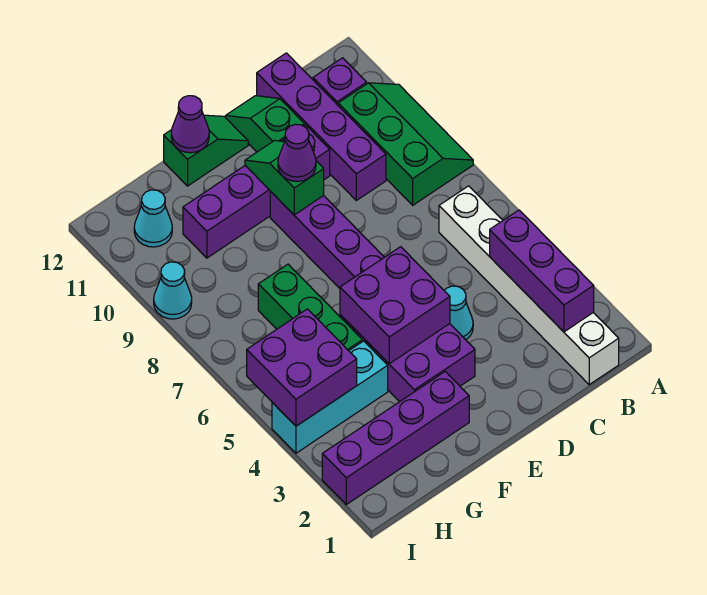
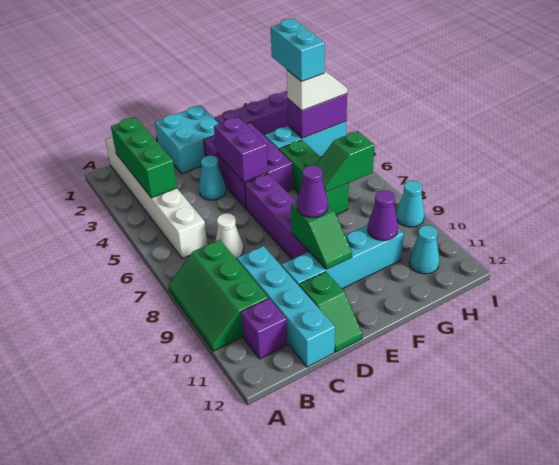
purple 1x3 brick [490,210,594,332] -> green 1x3 brick [111,117,177,198]
none -> white 1x1 cone [215,213,243,259]
purple 1x4 brick [257,53,386,200] -> cyan 1x4 brick [237,246,335,367]
none -> cyan 2x2 brick [155,105,219,174]
purple 1x4 brick [183,125,330,258] -> cyan 1x4 brick [282,225,404,289]
purple 2x2 brick [340,247,450,364] -> purple 1x2 brick [214,117,268,182]
green 1x2 slope [164,115,248,186] -> green 1x2 slope moved to [315,131,374,193]
purple 1x1 cone [171,96,209,153] -> purple 1x1 cone moved to [368,190,398,241]
none -> cyan 1x2 brick [271,19,325,82]
purple 2x2 brick [247,309,357,426] -> purple 1x2 brick [287,94,347,138]
none -> white 1x2 slope [287,70,347,111]

